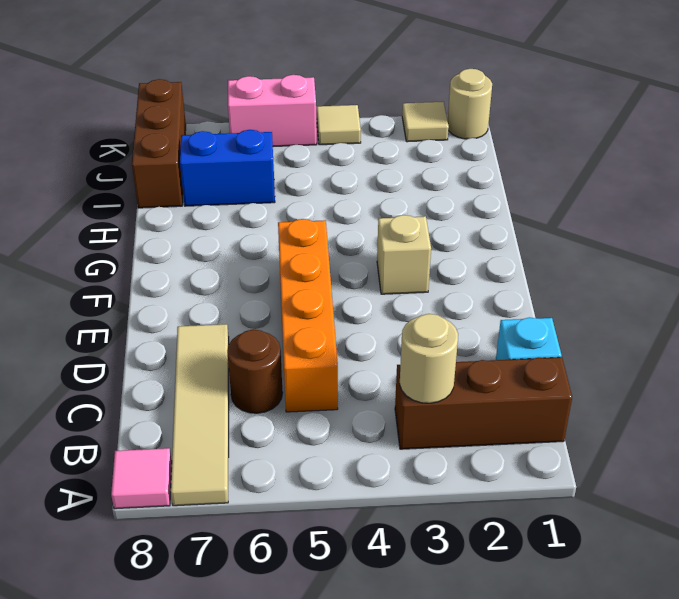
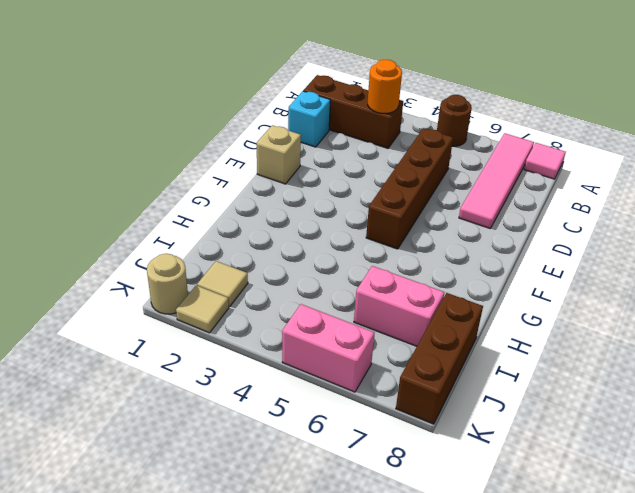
tan 1x4 tile [171,324,229,506] -> pink 1x4 tile [459,133,534,228]
tan 1x1 round brick [400,314,458,403] -> orange 1x1 round brick [368,60,402,113]
orange 1x4 brick [278,219,338,412] -> brown 1x4 brick [366,128,453,249]
brown 1x1 round brick [227,329,283,413] -> brown 1x1 round brick moved to [437,95,472,146]
tan 1x1 brick [377,215,431,294] -> tan 1x1 brick moved to [257,125,301,184]
blue 1x2 brick [180,130,275,206] -> pink 1x2 brick [354,266,444,346]
tan 1x1 tile [317,105,361,145] -> tan 1x1 tile moved to [197,261,248,307]

